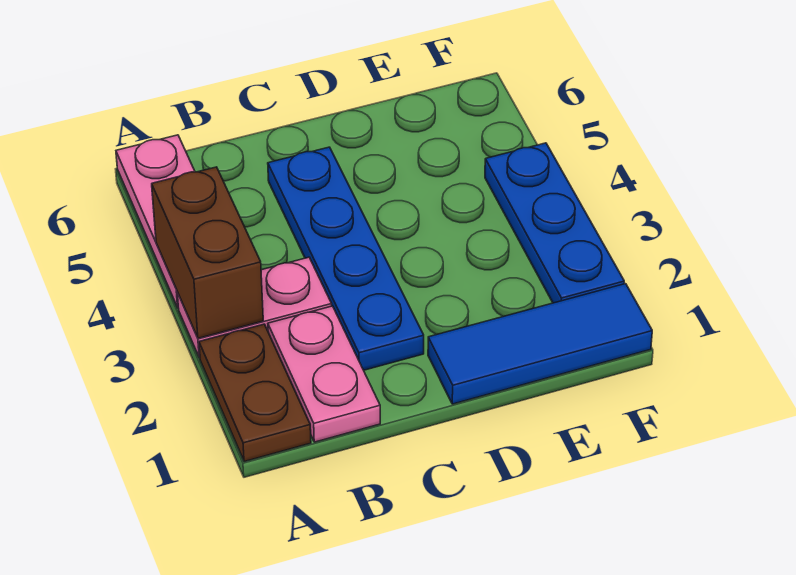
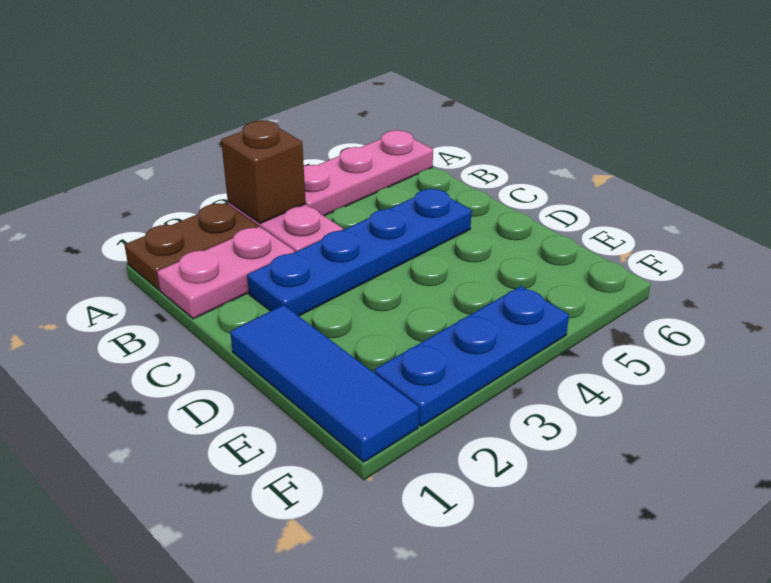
brown 1x2 brick [152,167,263,338] -> brown 1x1 brick [221,120,306,223]

